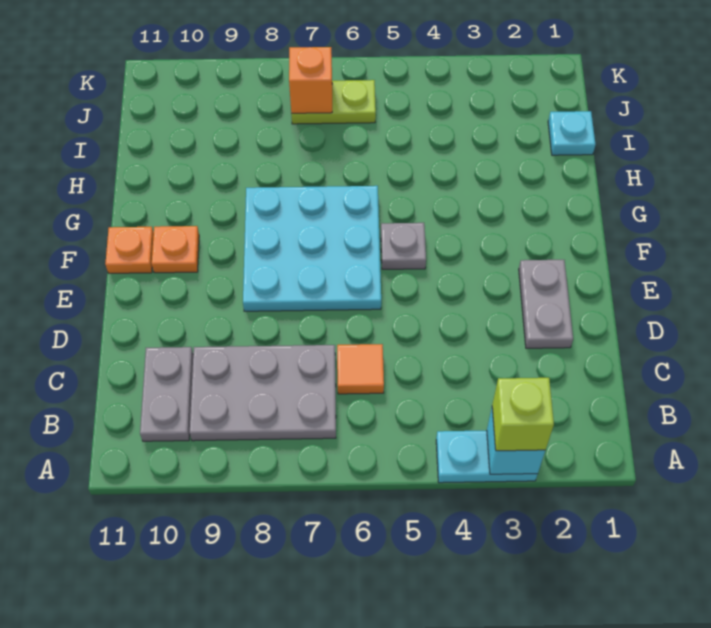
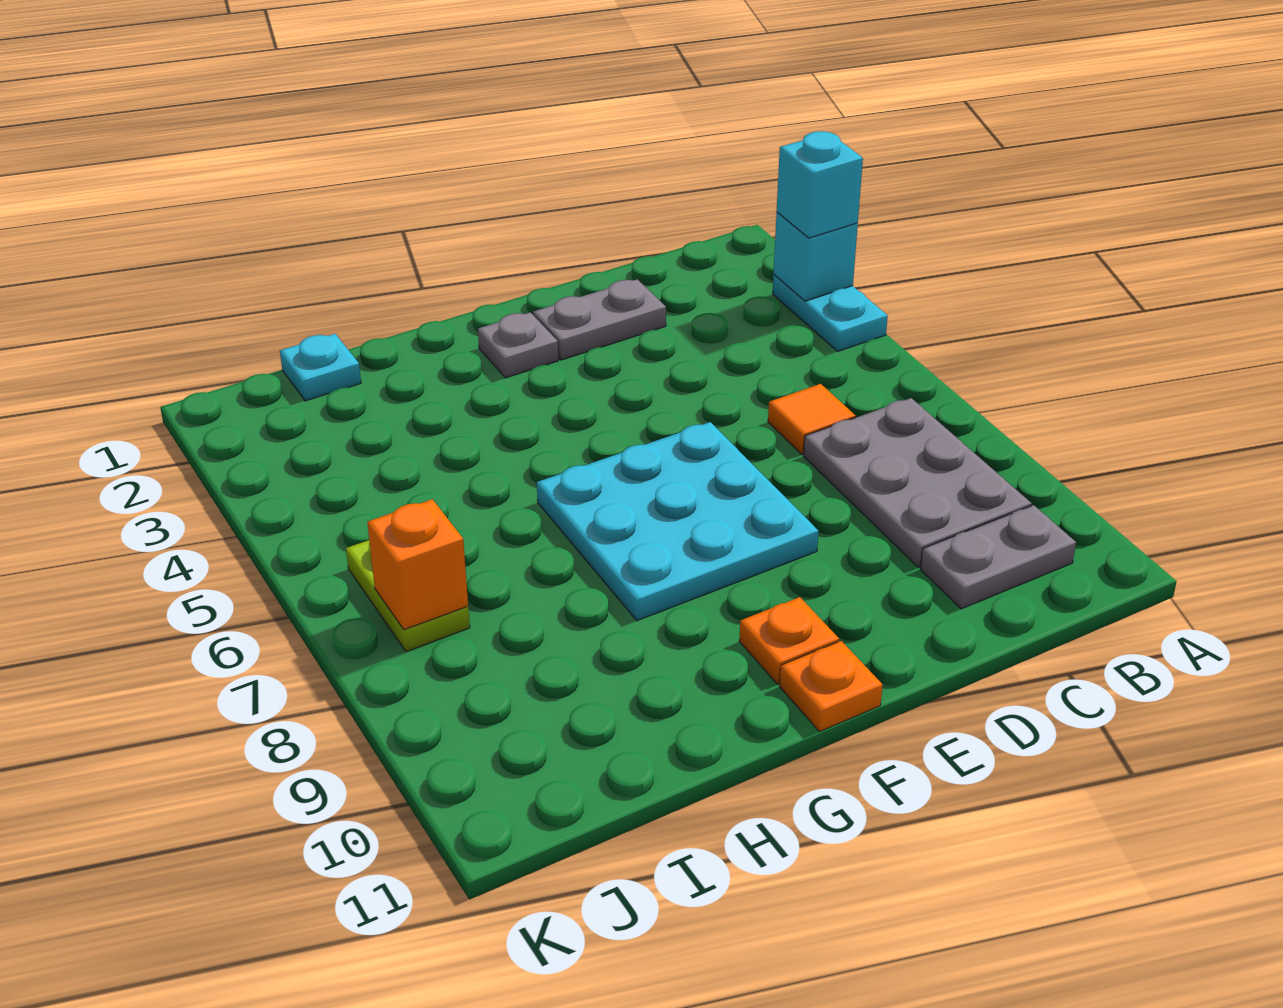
lime 1x1 brick [492,378,554,451] -> cyan 1x1 brick [777,131,863,238]
grey 1x1 plate [381,223,426,269] -> grey 1x1 plate moved to [478,312,558,378]

